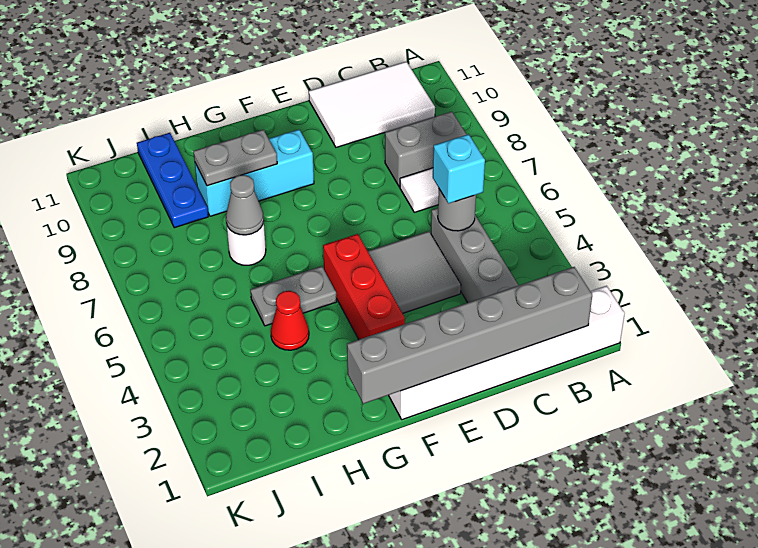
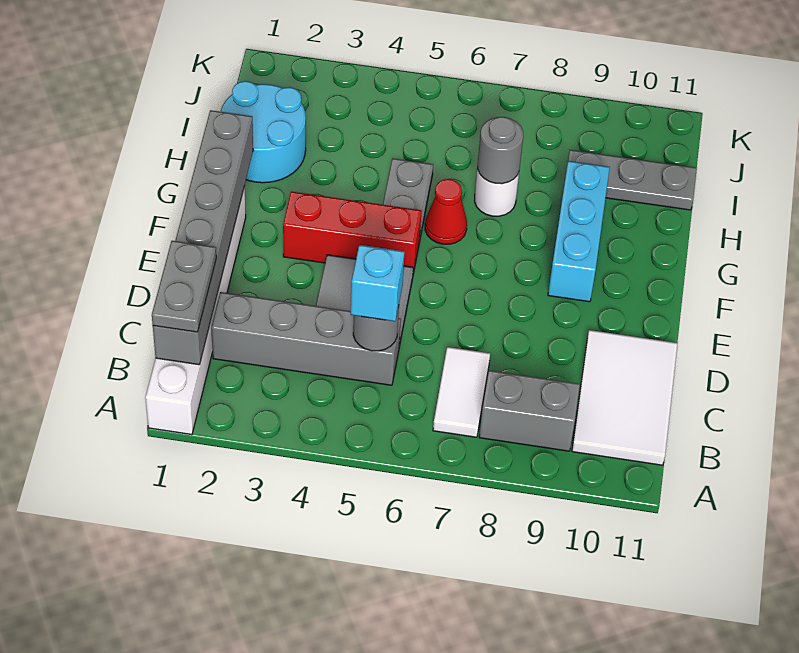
grey 1x2 brick [385,112,467,187] -> grey 1x2 brick turned to [479,370,580,451]
grey 1x2 plate [193,130,277,186] -> grey 1x2 plate moved to [152,241,216,332]
none -> cyan 2x2 round brick [221,81,306,183]
red 1x1 cone [271,291,309,350] -> red 1x1 cone moved to [425,179,467,244]
grey 1x1 cone [226,175,264,235] -> grey 1x1 round brick [478,117,523,184]
blue 1x3 plate [137,133,208,228] -> grey 1x3 plate [568,150,697,210]

